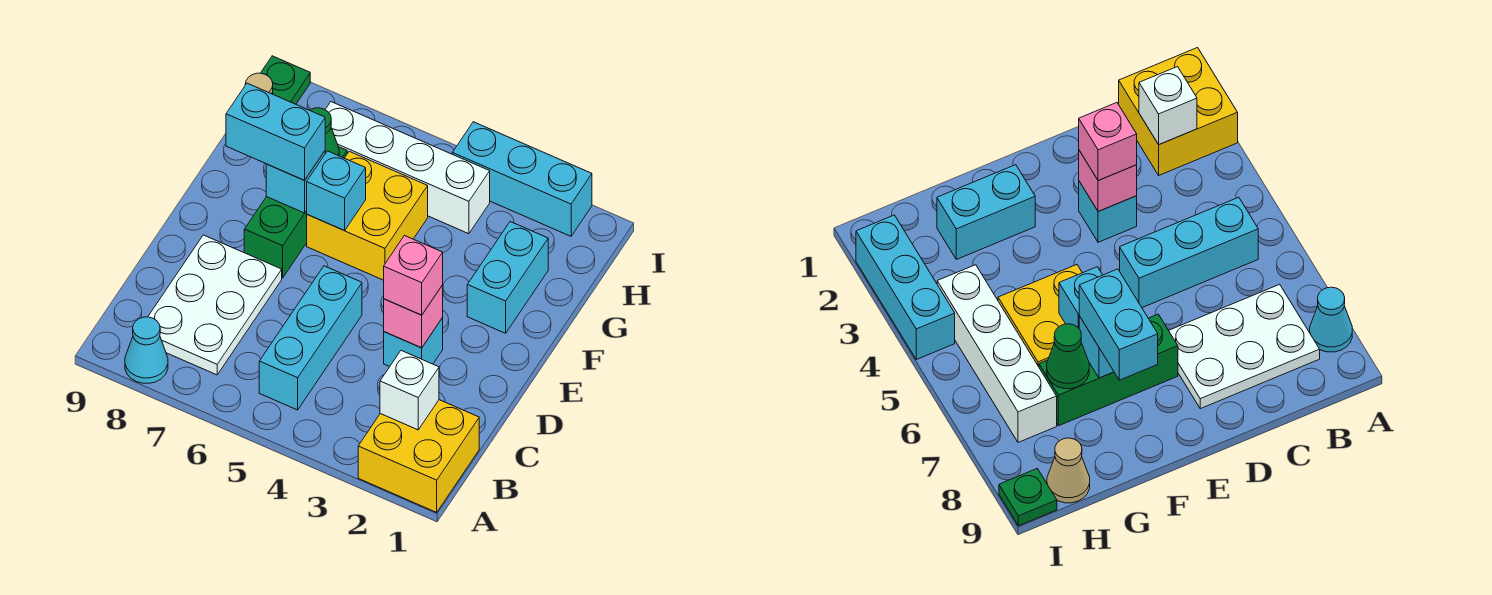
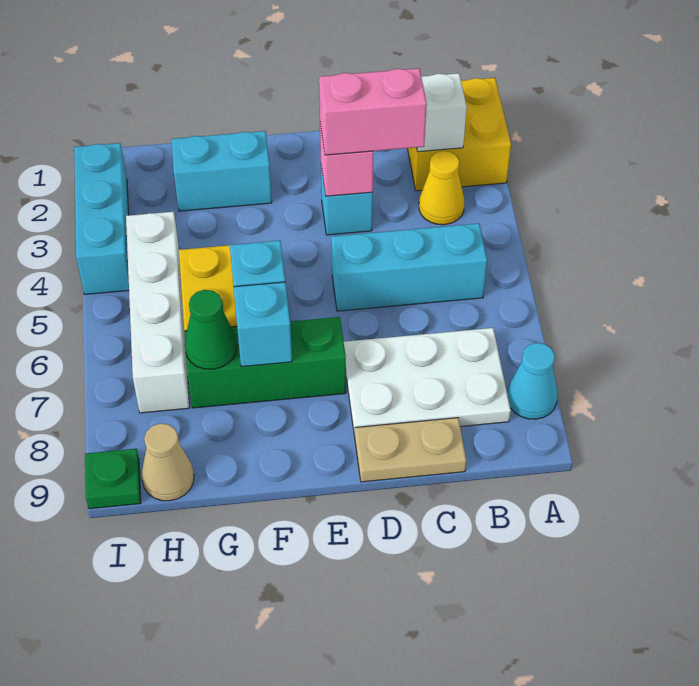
none -> yellow 1x1 cone [419,151,464,225]
none -> tan 1x2 plate [355,418,466,482]
pink 1x1 brick [384,236,443,315] -> pink 1x2 brick [319,68,427,155]
cyan 1x2 brick [226,83,325,180] -> none

